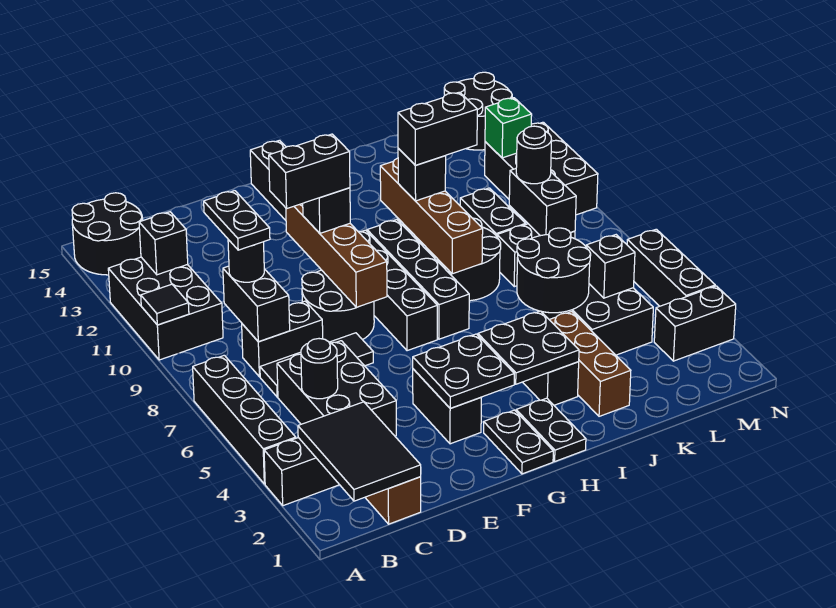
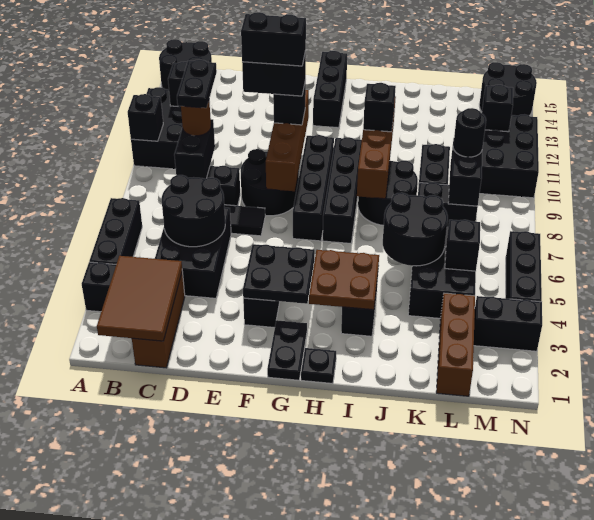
black 1x4 brick [193,355,296,484] -> black 1x3 brick [89,198,142,264]
black 1x1 tile [141,284,189,325] -> black 1x1 brick [128,94,163,141]
black 2x3 tile [298,402,421,501] -> brown 2x3 tile [97,256,182,341]
black 1x1 round brick [301,339,338,399] -> black 2x2 round brick [161,175,225,247]
black 1x1 round brick [228,240,264,282] -> brown 1x1 round brick [181,101,211,136]
black 1x2 plate [516,398,586,461] -> black 1x1 plate [301,348,336,384]
black 2x2 plate [478,311,579,384] -> brown 2x2 plate [309,250,379,310]
black 1x2 brick [398,92,477,165] -> black 1x2 brick moved to [241,12,306,66]
brown 1x3 brick [549,312,631,416] -> brown 1x3 brick moved to [436,293,475,396]
green 1x1 brick [485,98,532,158] -> black 1x1 brick [482,85,513,132]

